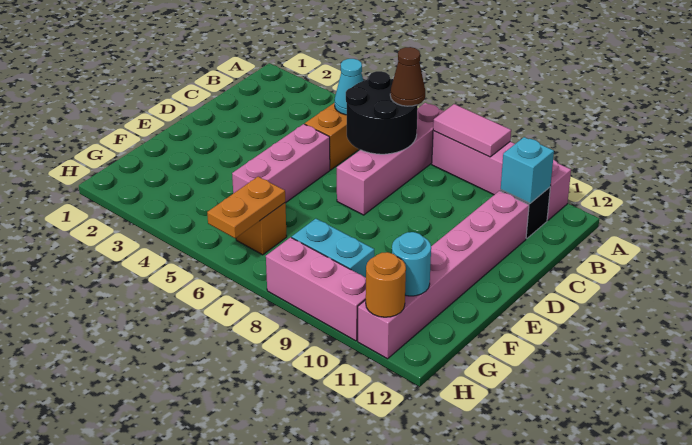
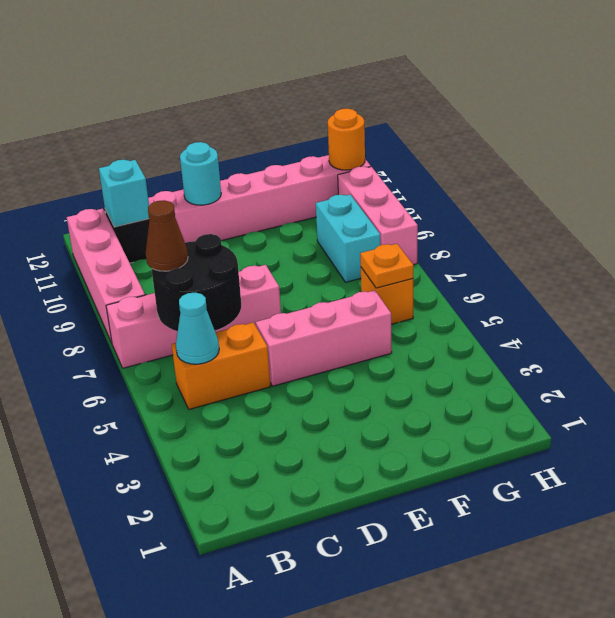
pink 1x2 tile [433,104,511,157] -> none
orange 1x2 plate [207,177,285,238] -> orange 1x1 plate [360,244,414,288]
cyan 1x1 round brick [392,232,431,296] -> cyan 1x1 round brick moved to [180,142,221,205]

